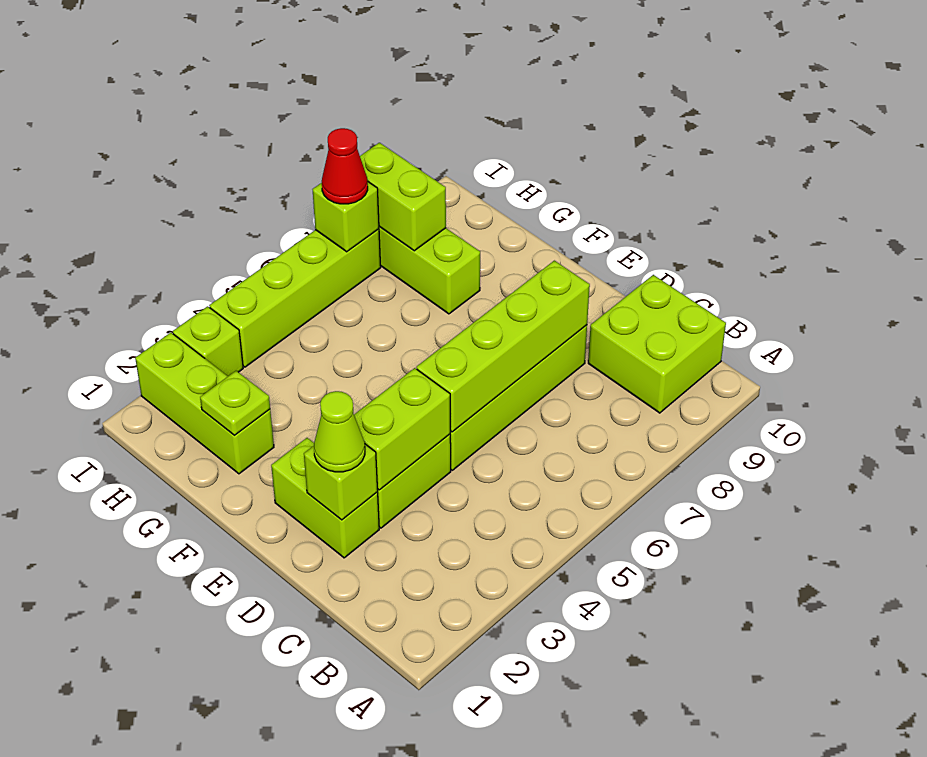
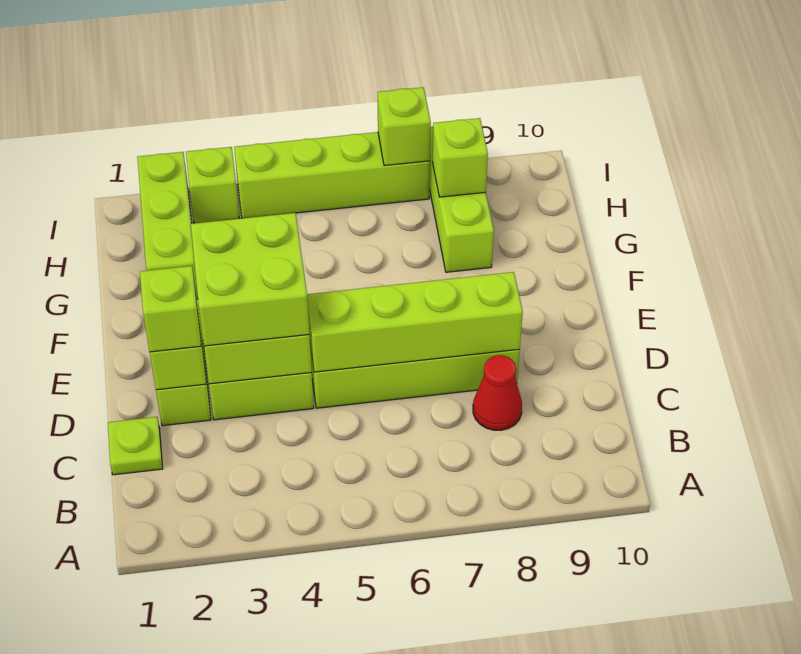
lime 2x2 brick [588,275,726,413] -> lime 2x2 brick moved to [191,213,309,346]
lime 1x1 cone [314,391,365,472] -> lime 1x1 brick [140,266,201,352]
lime 1x1 plate [200,371,270,436] -> lime 1x1 plate moved to [108,417,163,475]
lime 1x2 brick [360,143,446,251] -> lime 1x1 brick [433,118,488,197]
red 1x1 cone [322,128,368,204] -> red 1x1 cone moved to [473,355,522,430]

